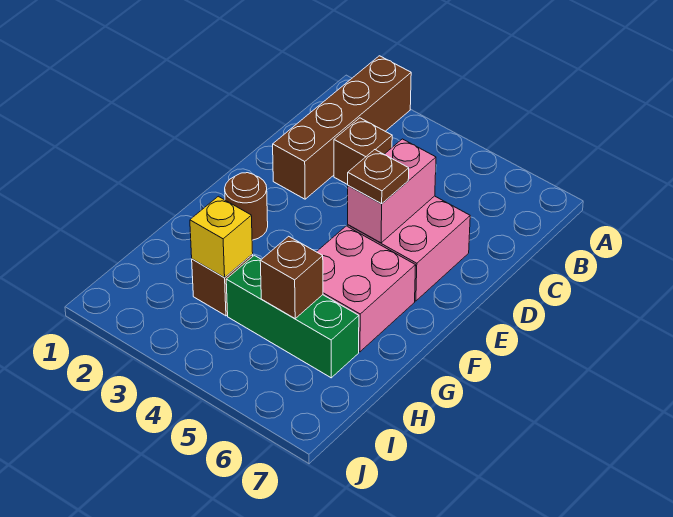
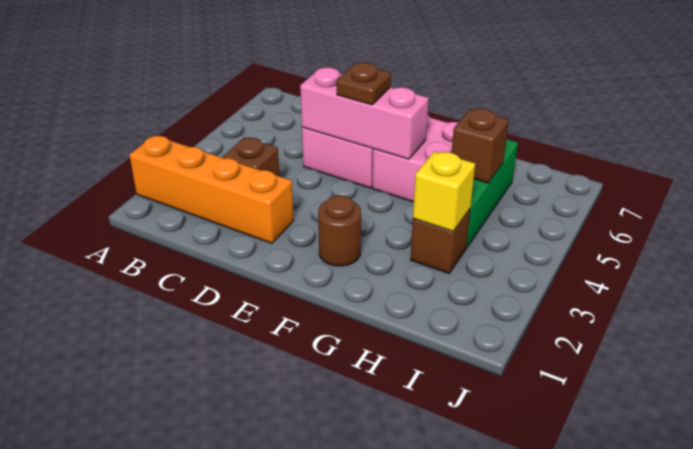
brown 1x4 brick [273,56,411,199] -> orange 1x4 brick [130,135,294,243]
pink 1x2 brick [348,139,436,243] -> pink 1x3 brick [300,67,429,159]

